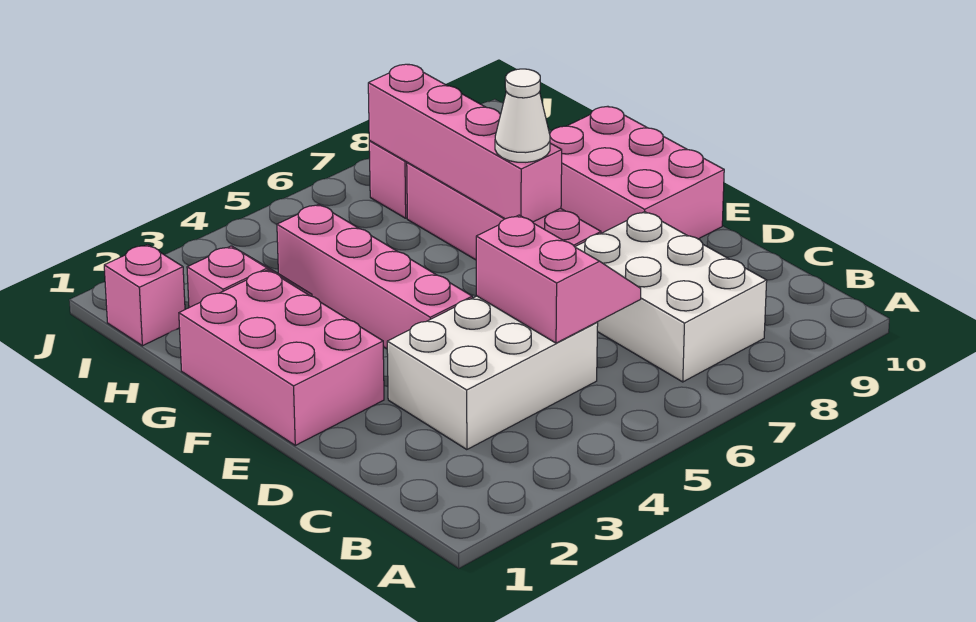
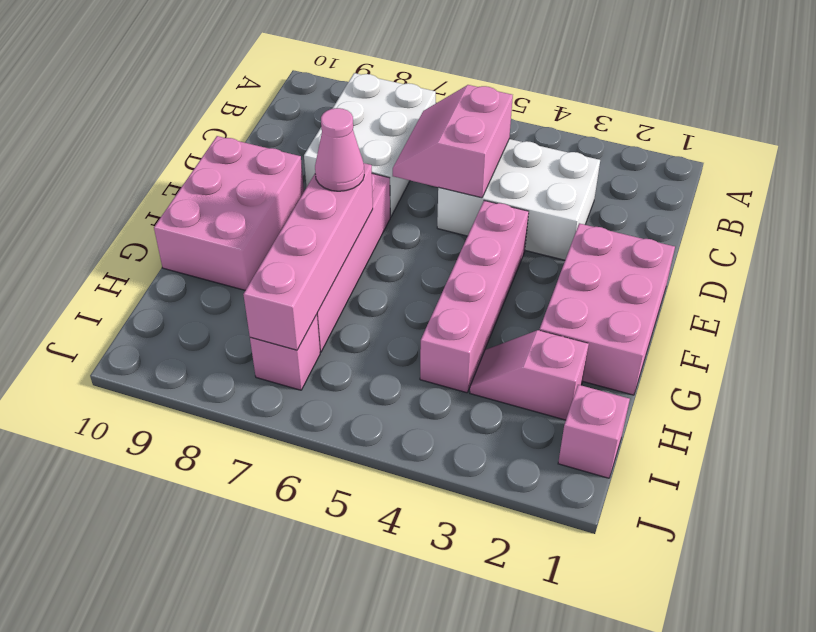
white 1x1 cone [495,69,550,162] -> pink 1x1 cone [315,108,364,191]

